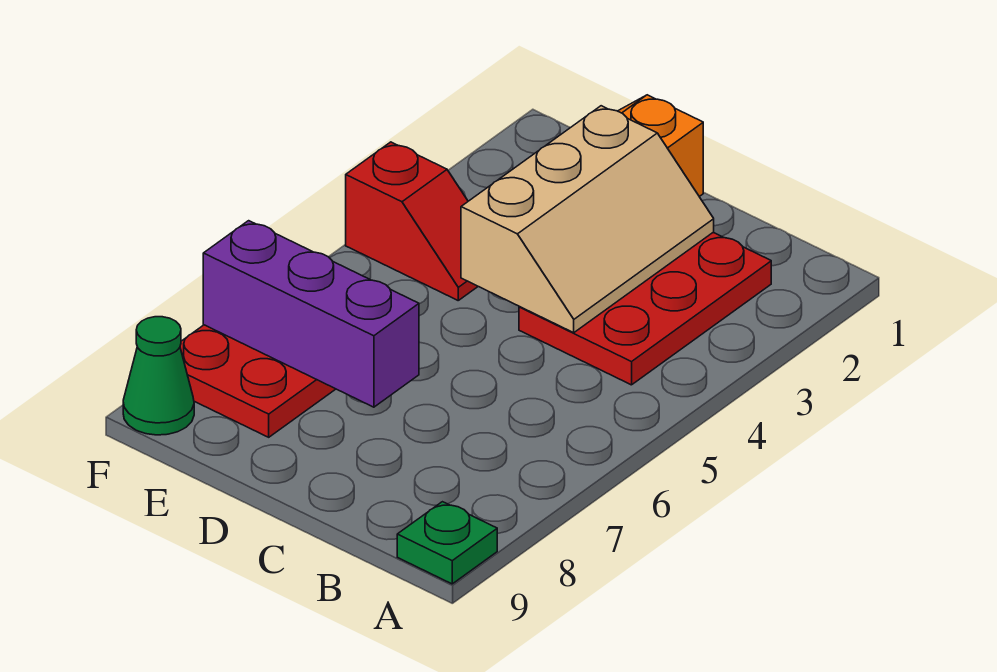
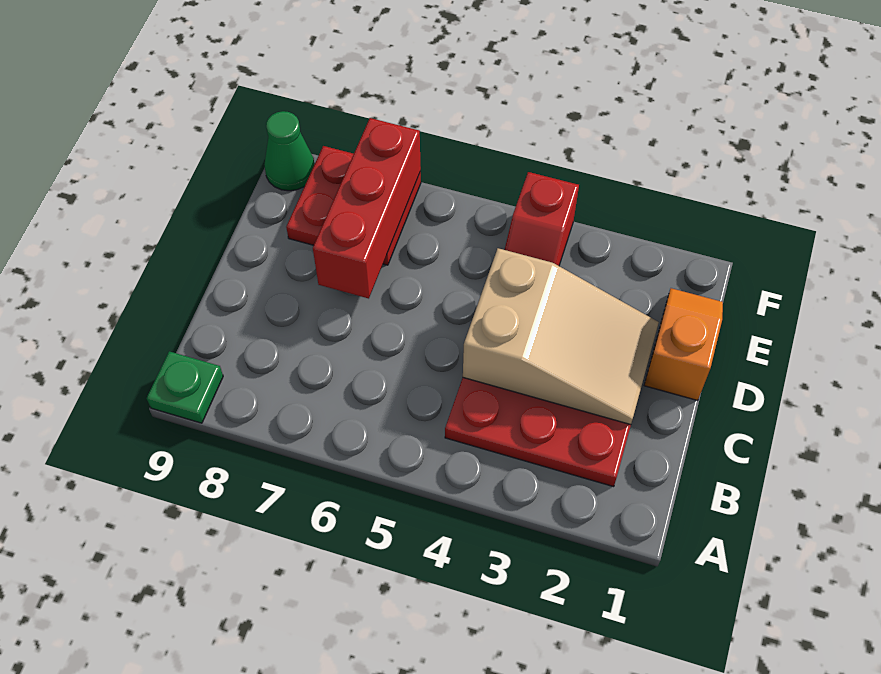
tan 2x3 slope [461,106,714,333] -> tan 2x3 slope turned to [463,248,659,425]
purple 1x3 brick [203,221,419,407] -> red 1x3 brick [313,118,421,299]

